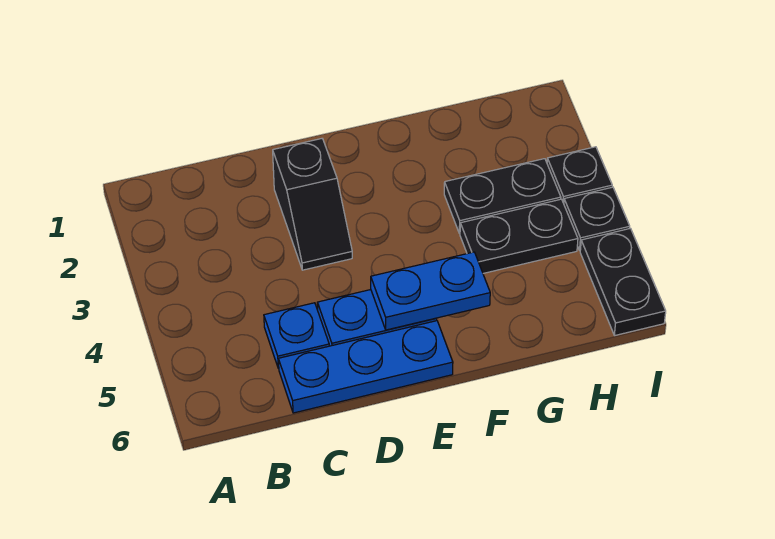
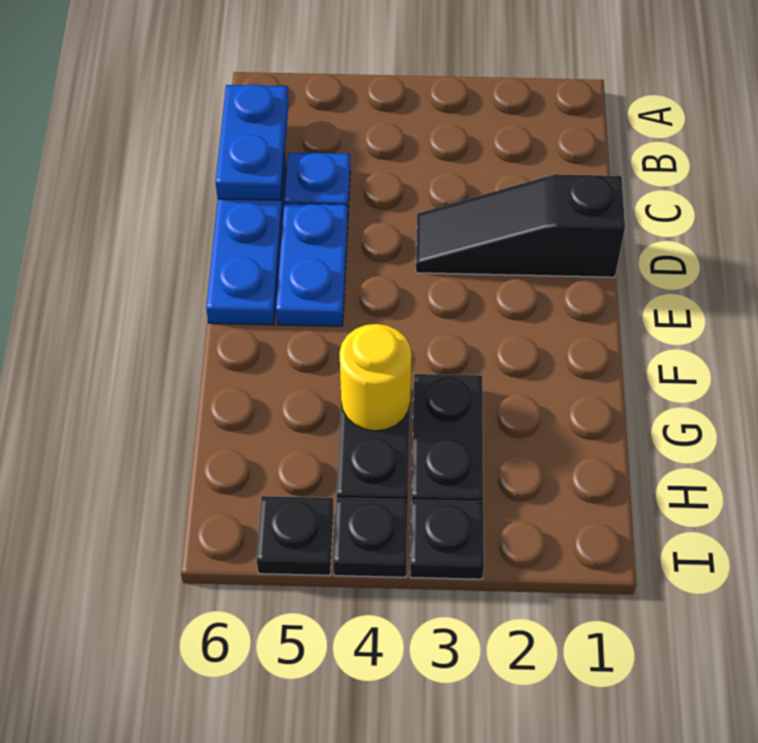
black 1x2 slope [273,139,352,270] -> black 1x3 slope [416,174,625,277]
blue 1x2 plate [371,252,490,330] -> blue 1x2 plate moved to [216,84,289,200]
none -> yellow 1x1 round brick [340,324,412,431]
black 1x2 plate [580,228,666,336] -> black 1x1 plate [257,496,334,575]

